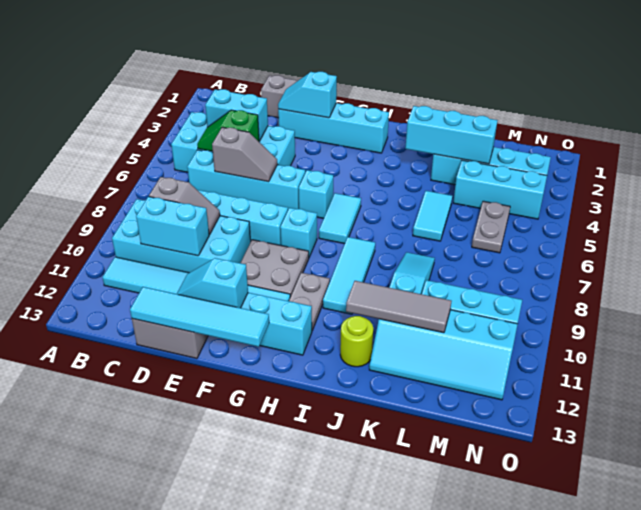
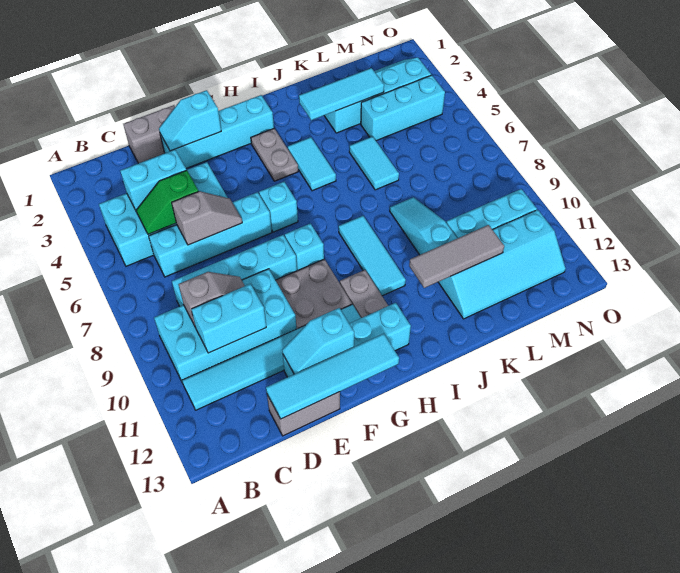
cyan 1x2 tile [319,193,361,244] -> cyan 1x2 tile moved to [288,137,336,191]
cyan 1x3 brick [405,106,498,164] -> cyan 1x3 tile [299,68,384,120]
lime 1x1 round brick [340,316,373,367] -> none
grey 1x2 plate [472,201,510,253] -> grey 1x2 plate moved to [251,129,298,181]

